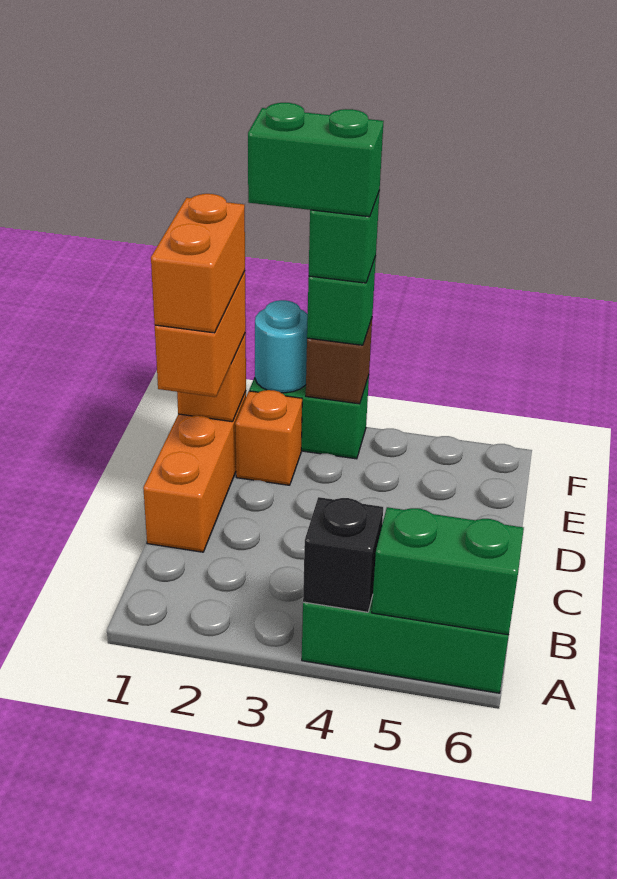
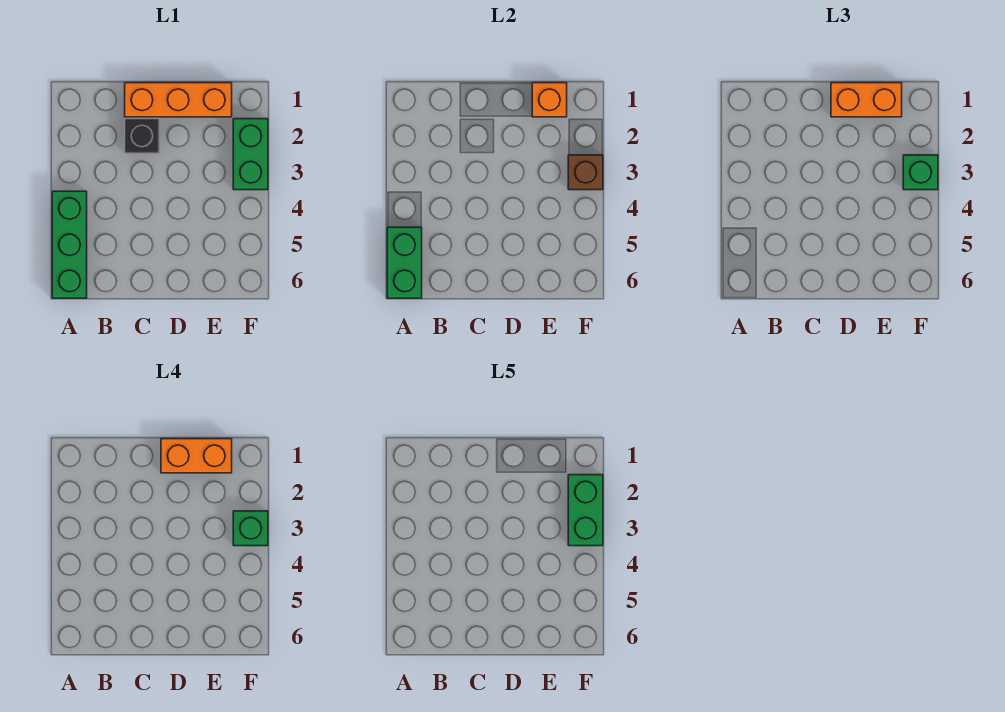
black 1x1 brick [303,497,383,612] -> black 1x1 brick moved to [125,119,159,153]
orange 1x1 brick [235,390,302,485] -> none
cyan 1x1 round brick [255,300,308,393] -> none

